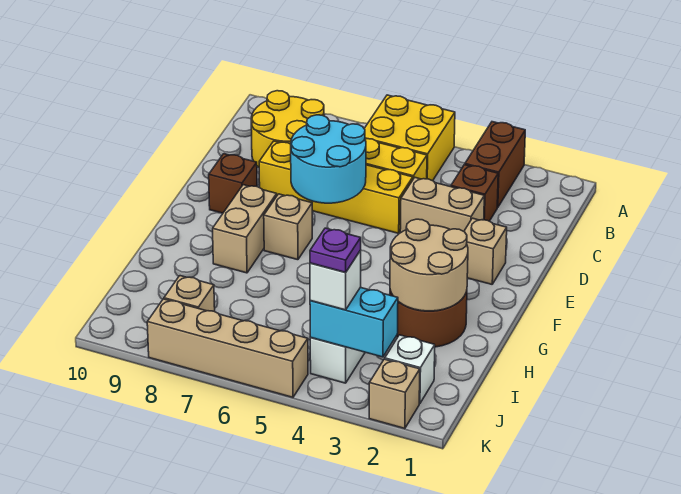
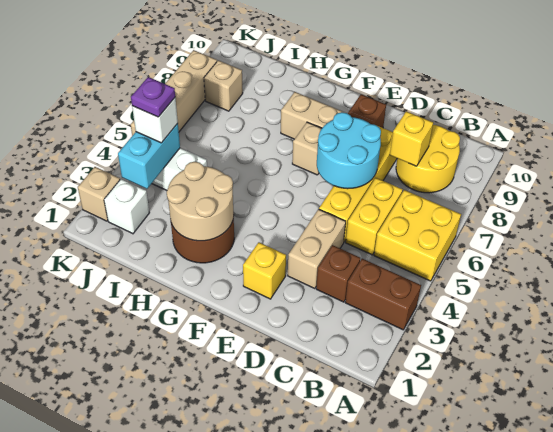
none -> yellow 1x1 brick [390,111,433,166]
tan 1x1 brick [464,218,507,284] -> yellow 1x1 brick [243,242,286,299]

